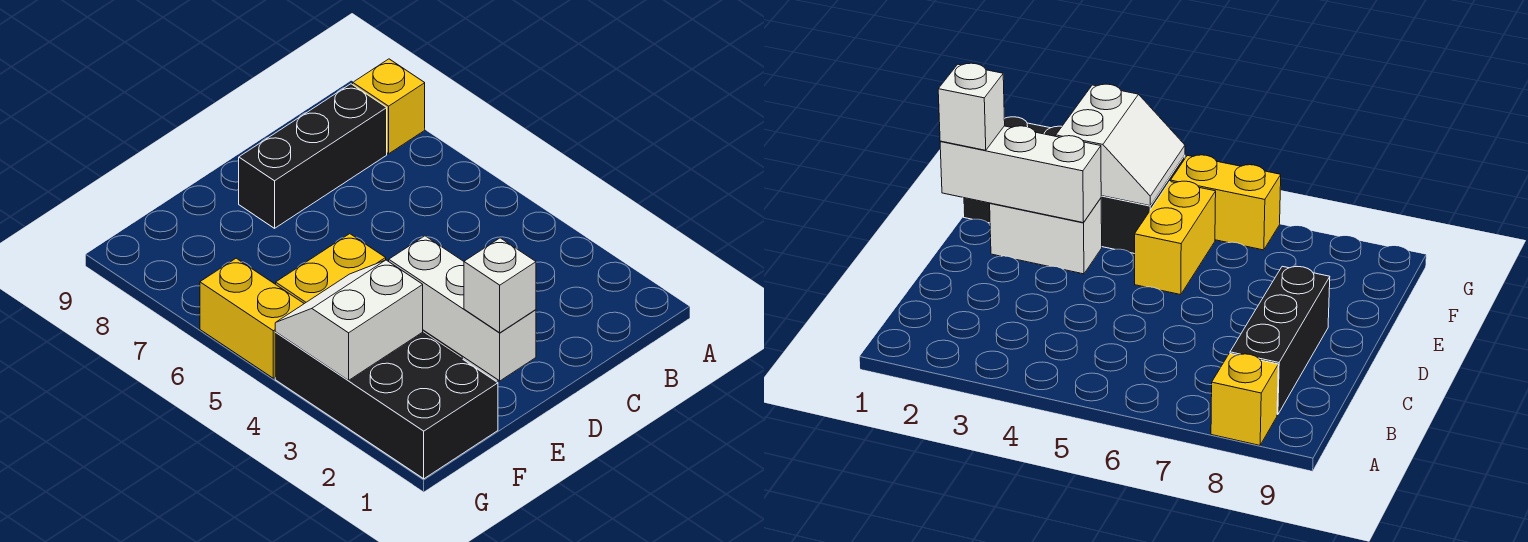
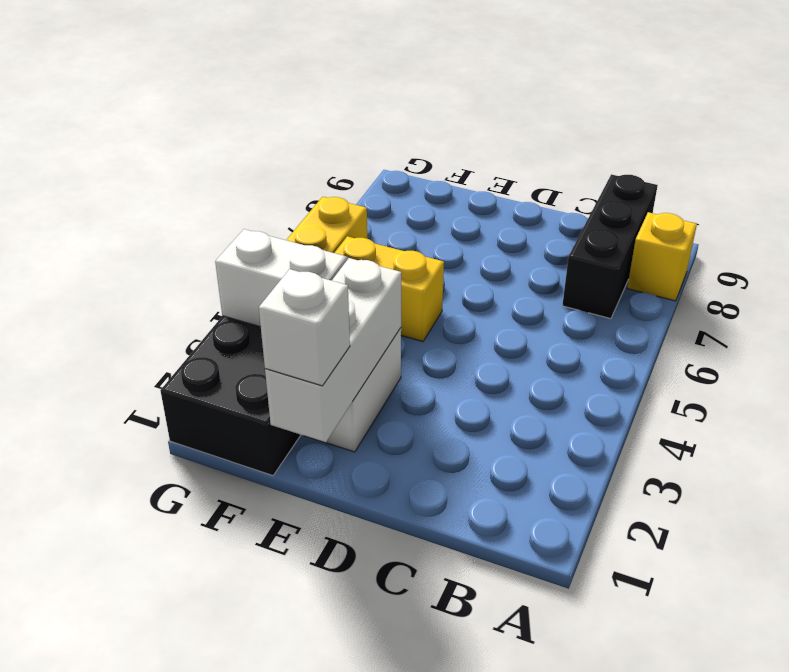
black 1x3 brick [239,84,387,228] -> black 1x3 brick turned to [562,174,658,319]

